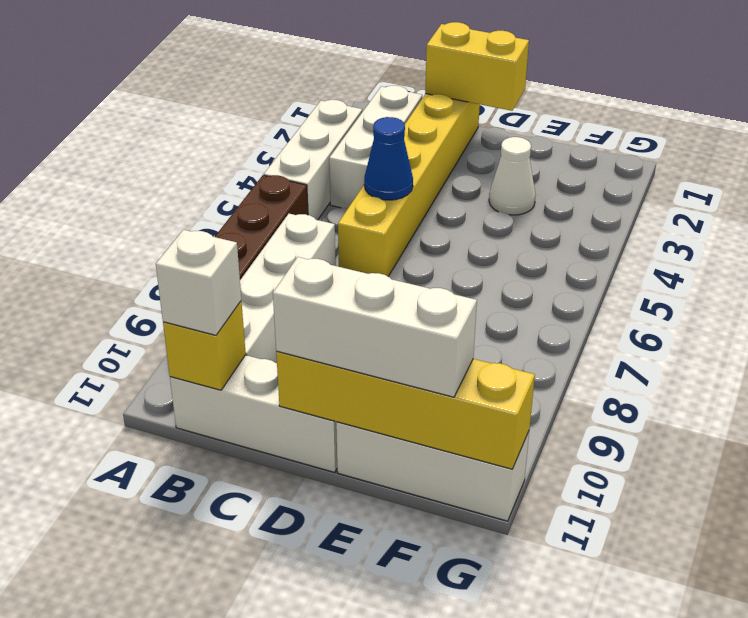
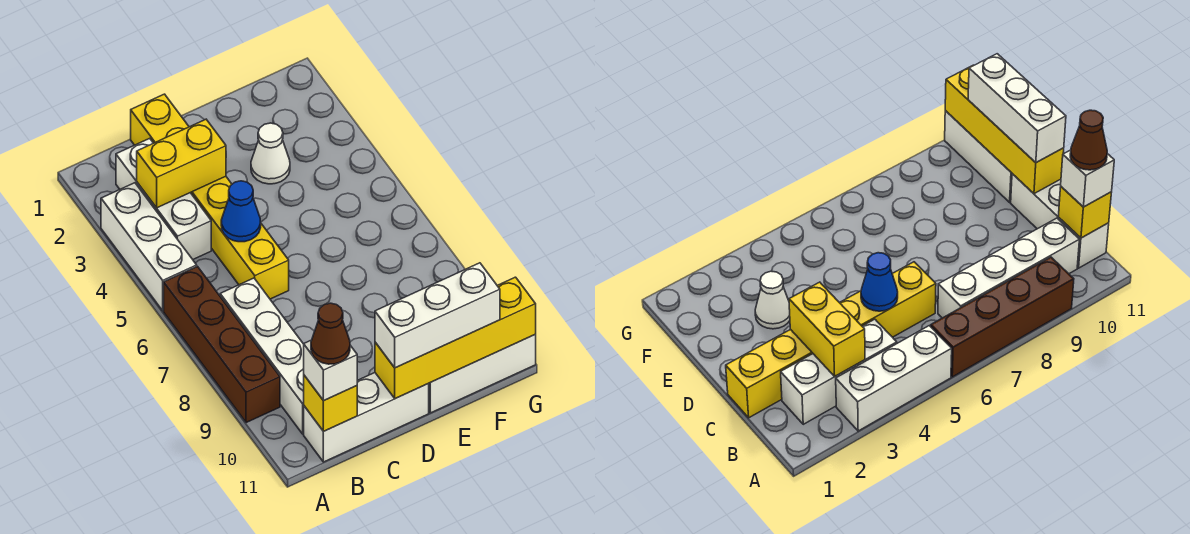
none -> brown 1x1 cone [311,303,350,364]
yellow 1x2 brick [425,22,529,111] -> yellow 1x2 brick moved to [137,119,226,208]

